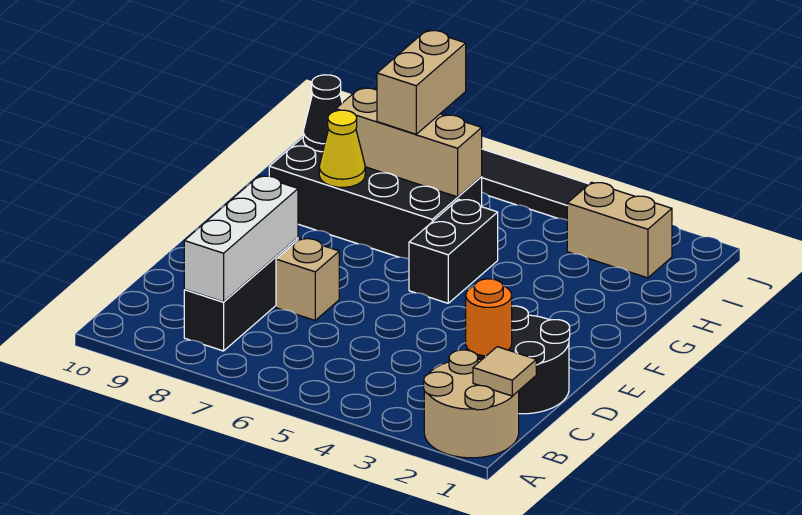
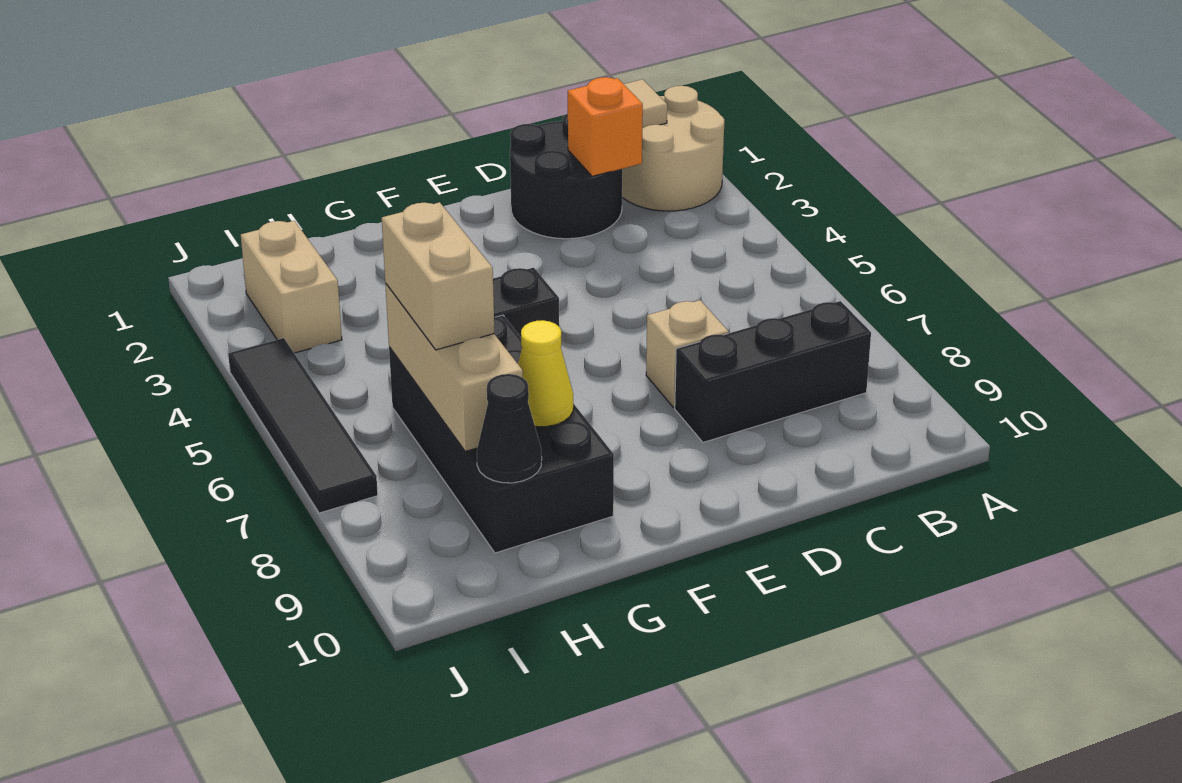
white 1x3 brick [184,176,298,302] -> none
orange 1x1 round brick [466,279,512,356] -> orange 1x1 brick [568,77,643,176]
tan 1x2 brick [377,30,466,134] -> tan 1x2 brick turned to [382,202,494,350]

